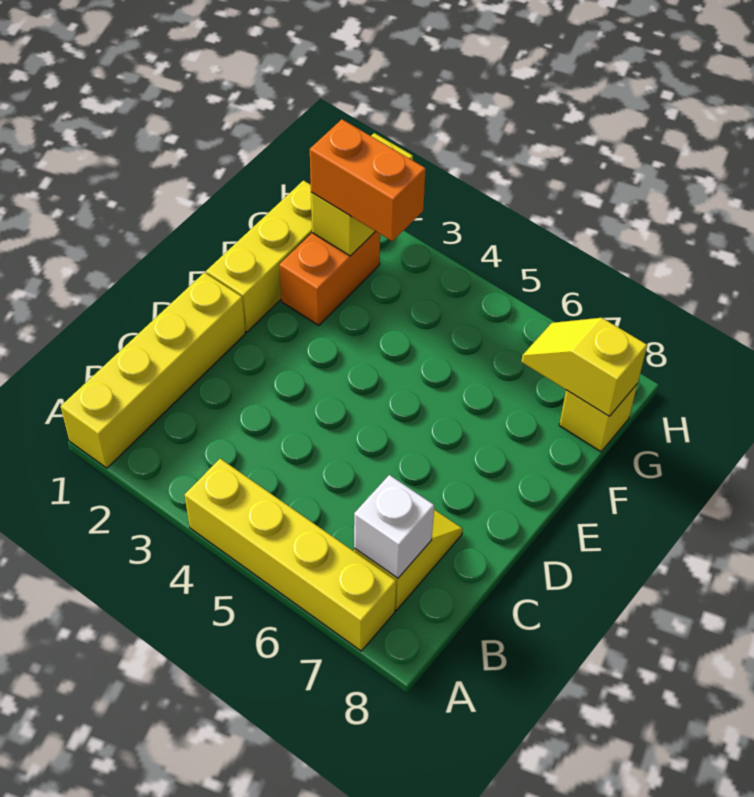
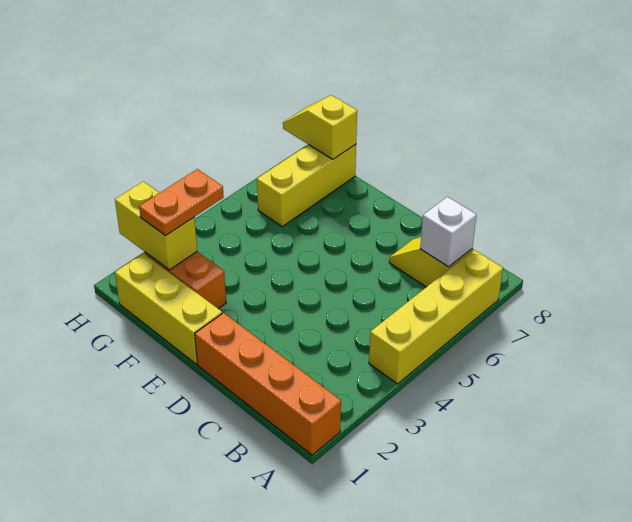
yellow 1x4 brick [61,273,245,468] -> orange 1x4 brick [195,313,341,455]
orange 1x2 brick [310,119,426,241] -> orange 1x2 plate [139,169,224,236]
yellow 1x2 slope [521,318,647,416] -> yellow 1x2 slope turned to [283,95,357,159]
yellow 1x1 brick [559,385,637,452] -> yellow 1x3 brick [257,144,356,227]

